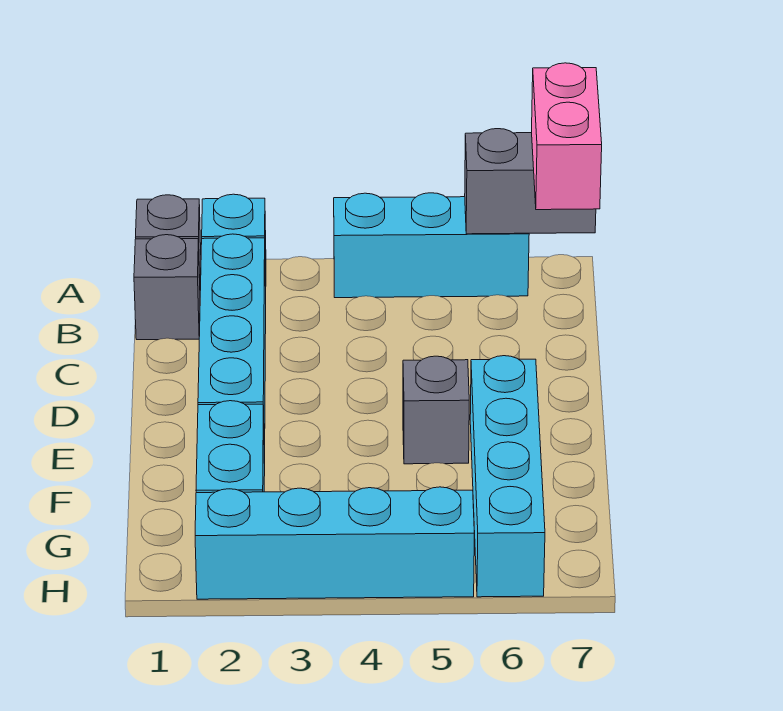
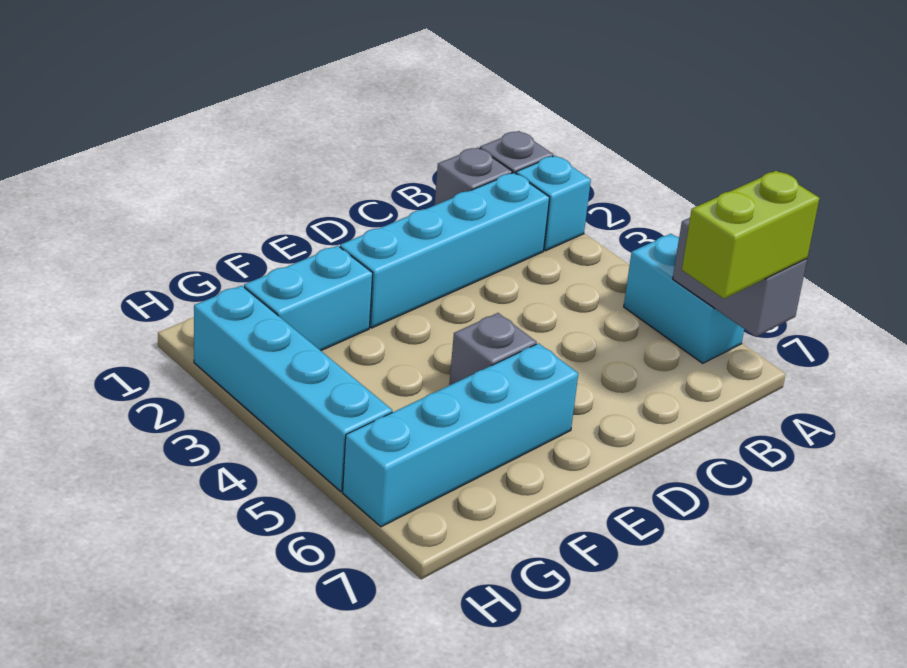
cyan 1x3 brick [334,193,529,298] -> cyan 1x2 brick [624,234,744,363]
pink 1x2 brick [532,63,602,210] -> lime 1x2 brick [682,171,819,299]

